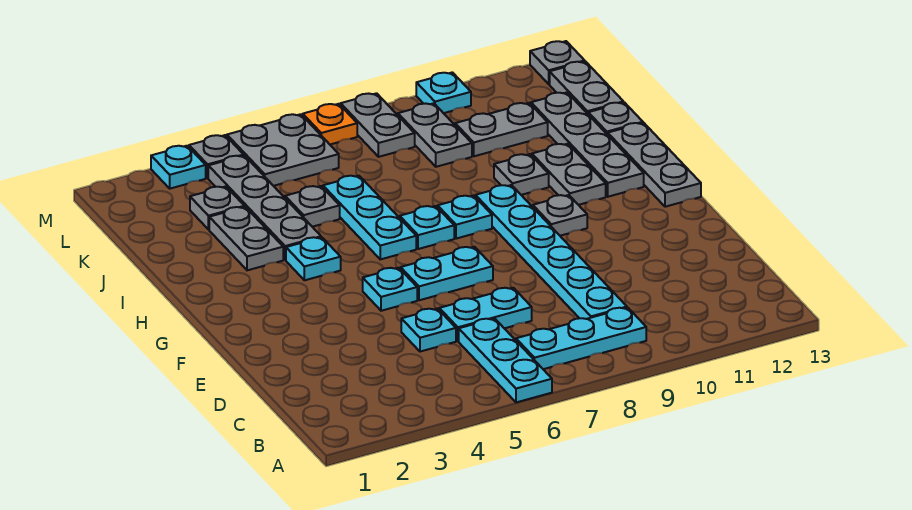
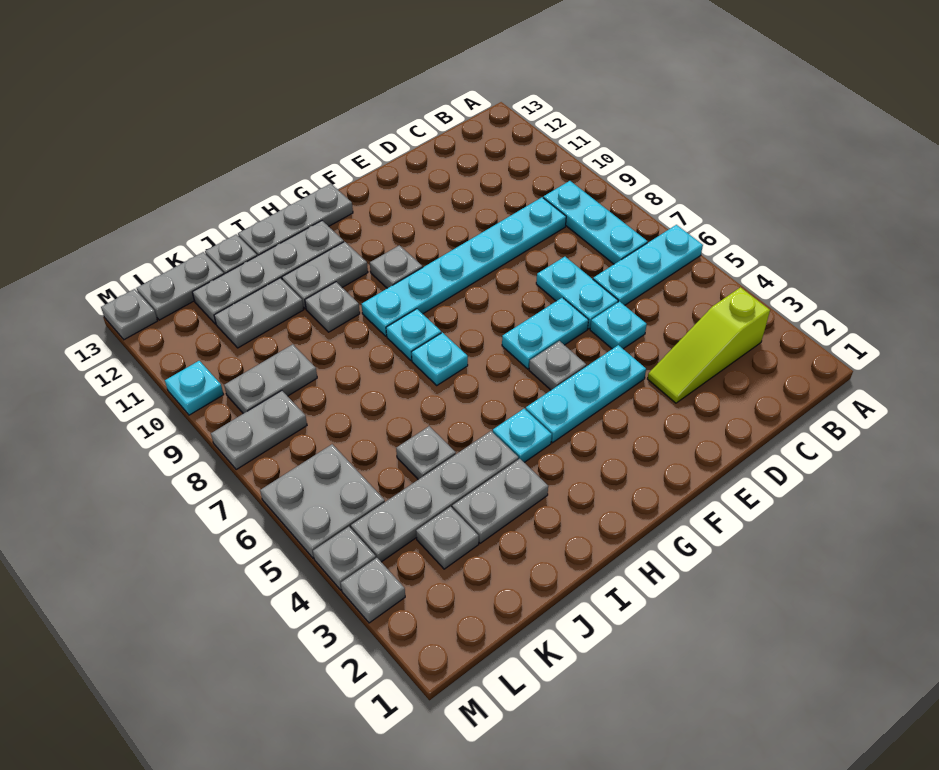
none -> lime 1x3 slope [648,287,770,403]
cyan 1x1 plate [363,268,417,311] -> grey 1x1 plate [529,341,586,390]
cyan 1x2 plate [401,247,493,300] -> cyan 1x2 plate turned to [502,298,588,369]
cyan 1x3 plate [323,176,416,259] -> cyan 1x3 plate moved to [526,345,646,443]
grey 1x2 plate [455,103,548,156] -> grey 1x2 plate turned to [214,278,304,348]
cyan 1x1 plate [151,146,206,189] -> grey 1x1 plate [341,558,405,623]
orange 1x1 plate [303,104,357,144] -> none

